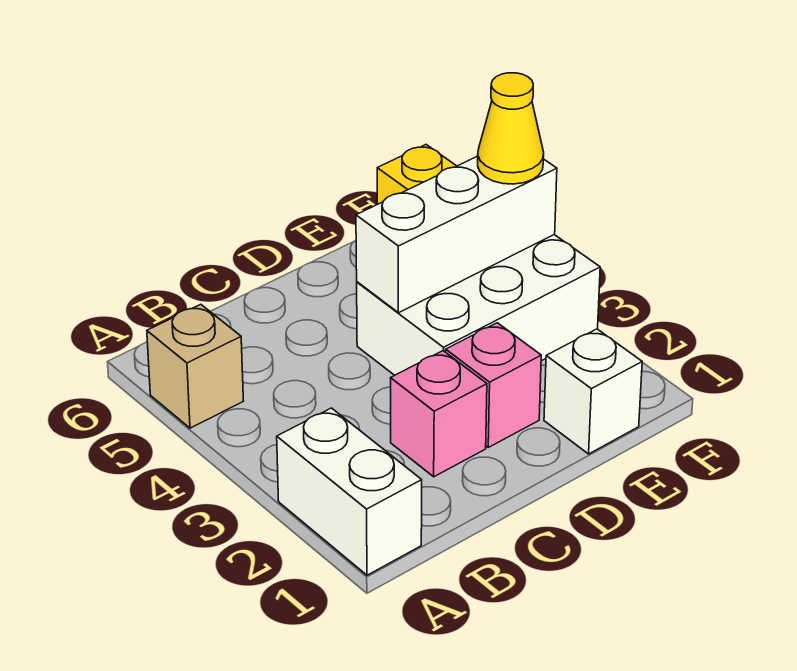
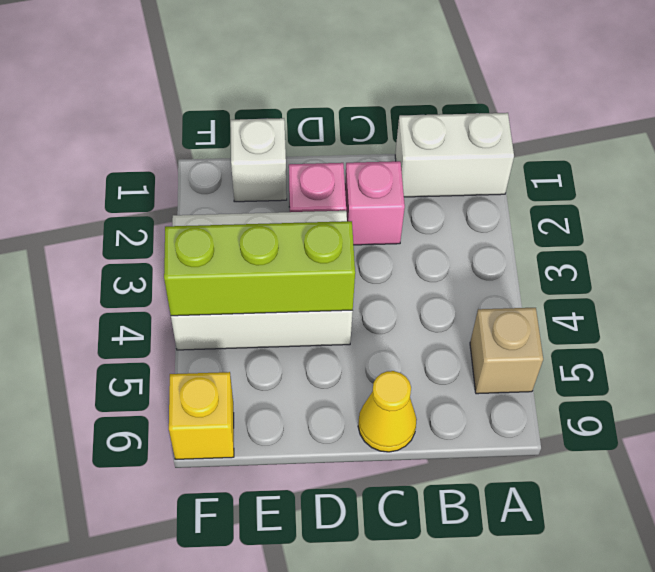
white 1x2 brick [277,408,422,575] -> white 1x2 brick turned to [395,113,514,197]
white 1x3 brick [356,156,557,313] -> lime 1x3 brick [164,221,355,316]
yellow 1x1 cone [478,73,544,184] -> yellow 1x1 cone moved to [358,371,417,452]

